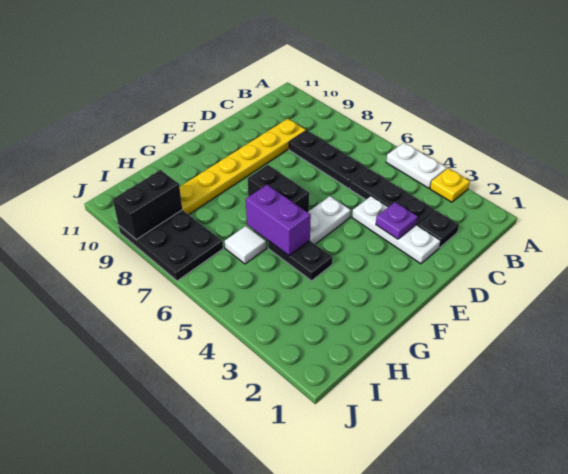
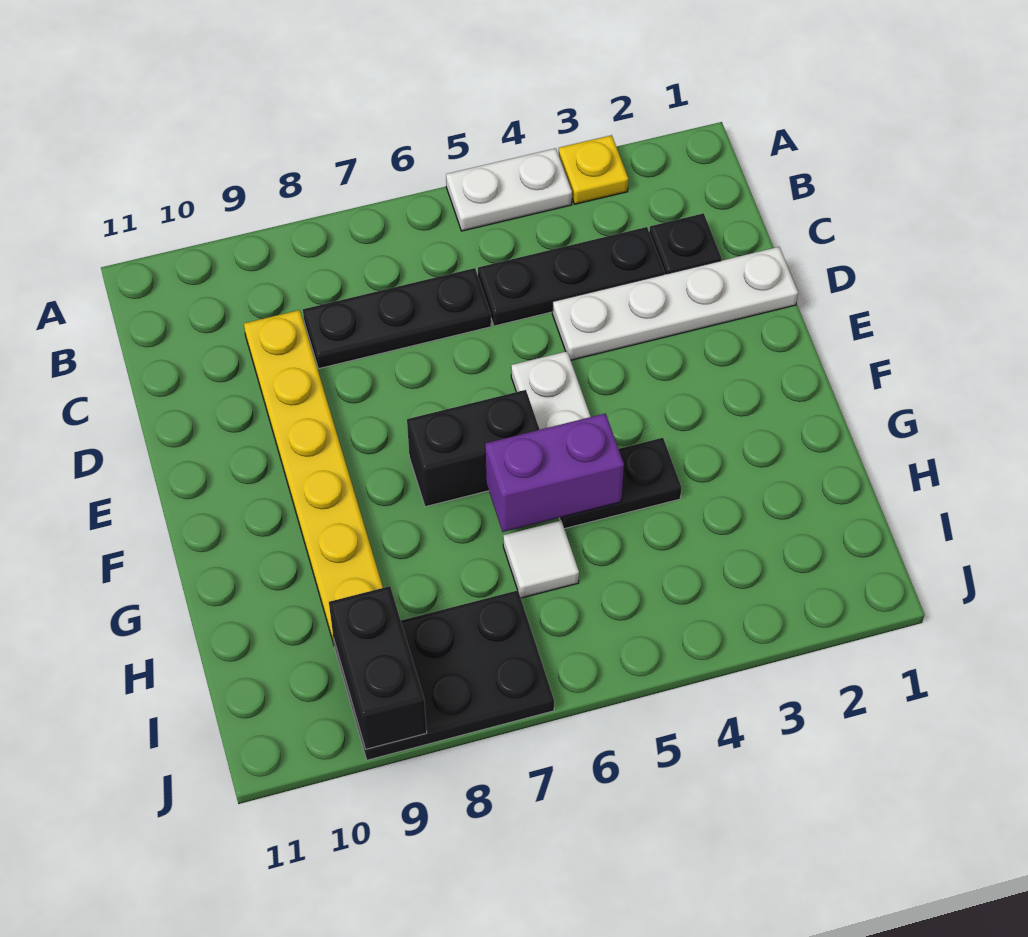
white 1x3 plate [352,196,441,264] -> white 1x4 plate [552,247,798,360]
purple 1x1 plate [376,202,418,239] -> none

